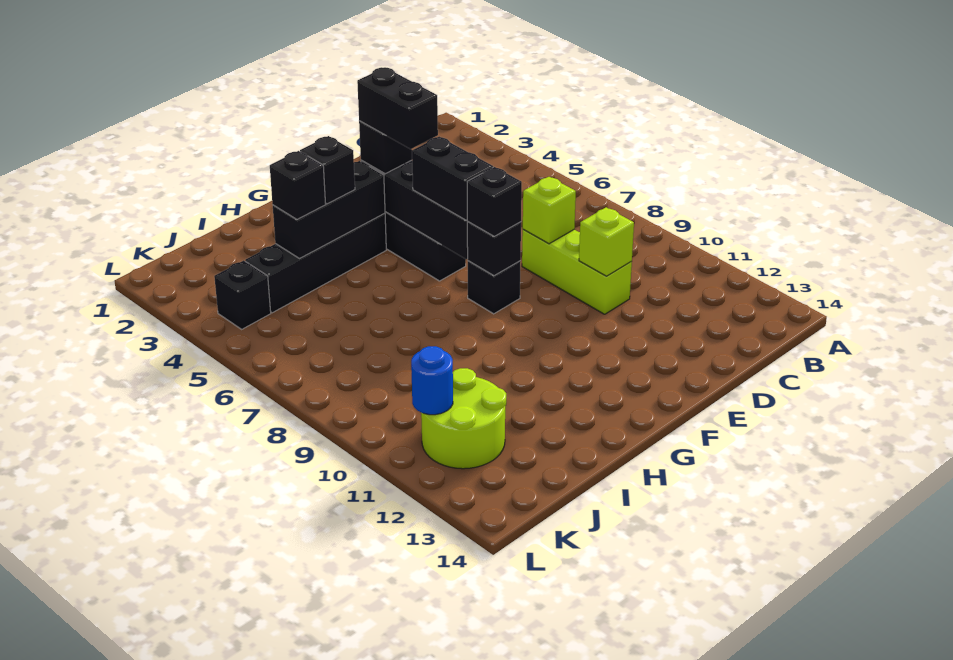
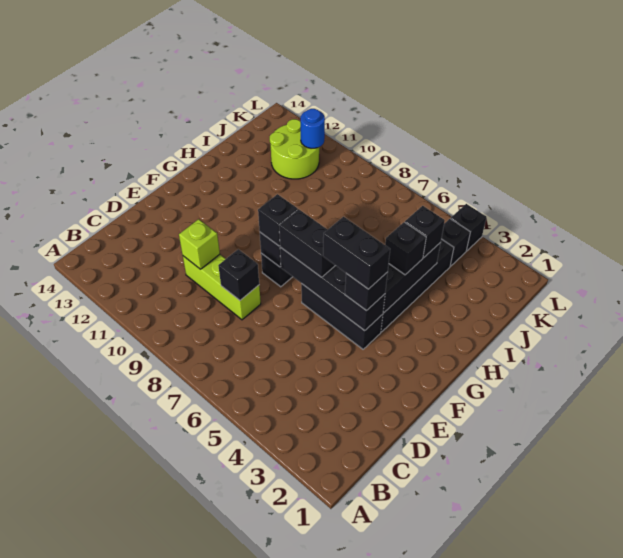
lime 1x1 brick [523,177,576,244] -> black 1x1 brick [218,249,259,300]
none -> black 1x1 brick [451,204,487,251]

